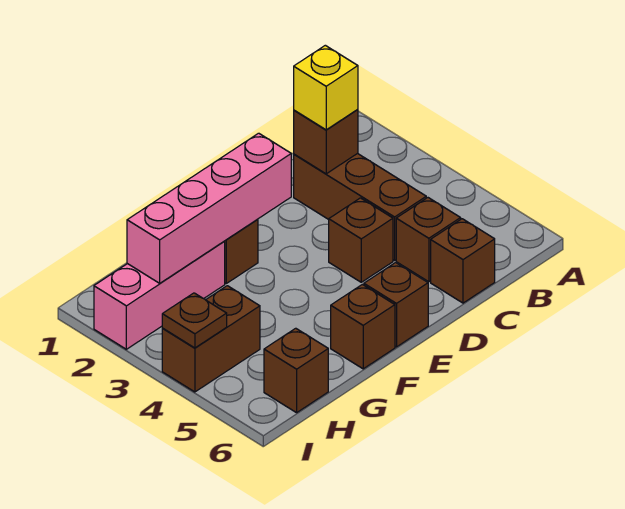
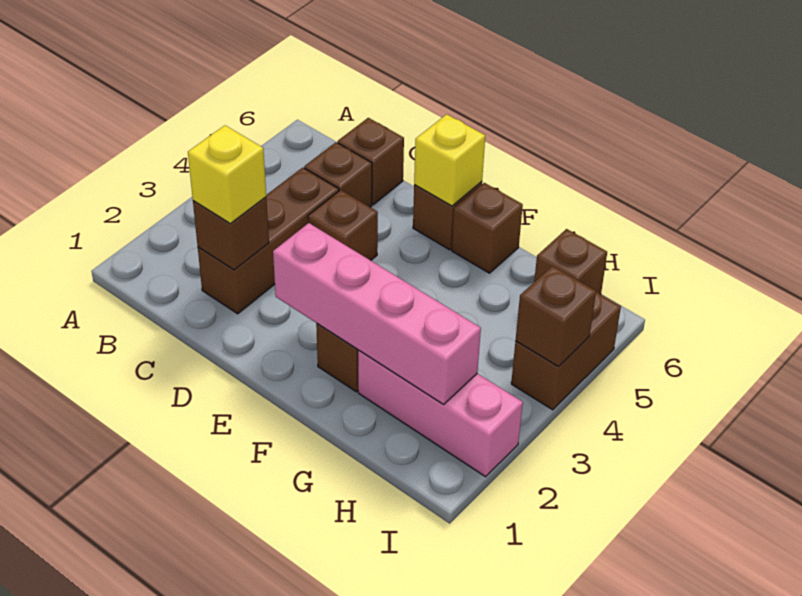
none -> yellow 1x1 brick [414,114,485,206]
brown 1x2 brick [162,286,260,392] -> brown 1x2 brick turned to [511,292,621,410]
brown 1x1 plate [162,293,227,348] -> brown 1x1 brick [515,266,596,367]

